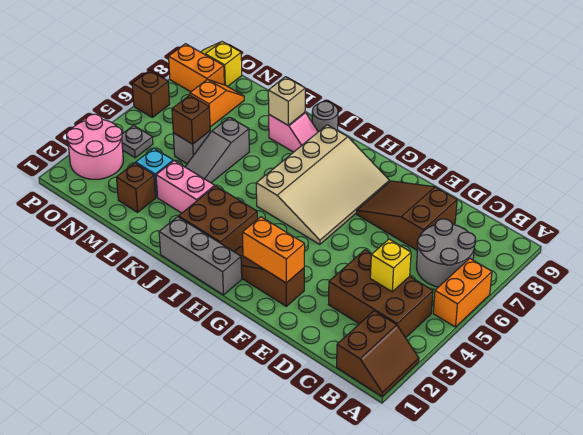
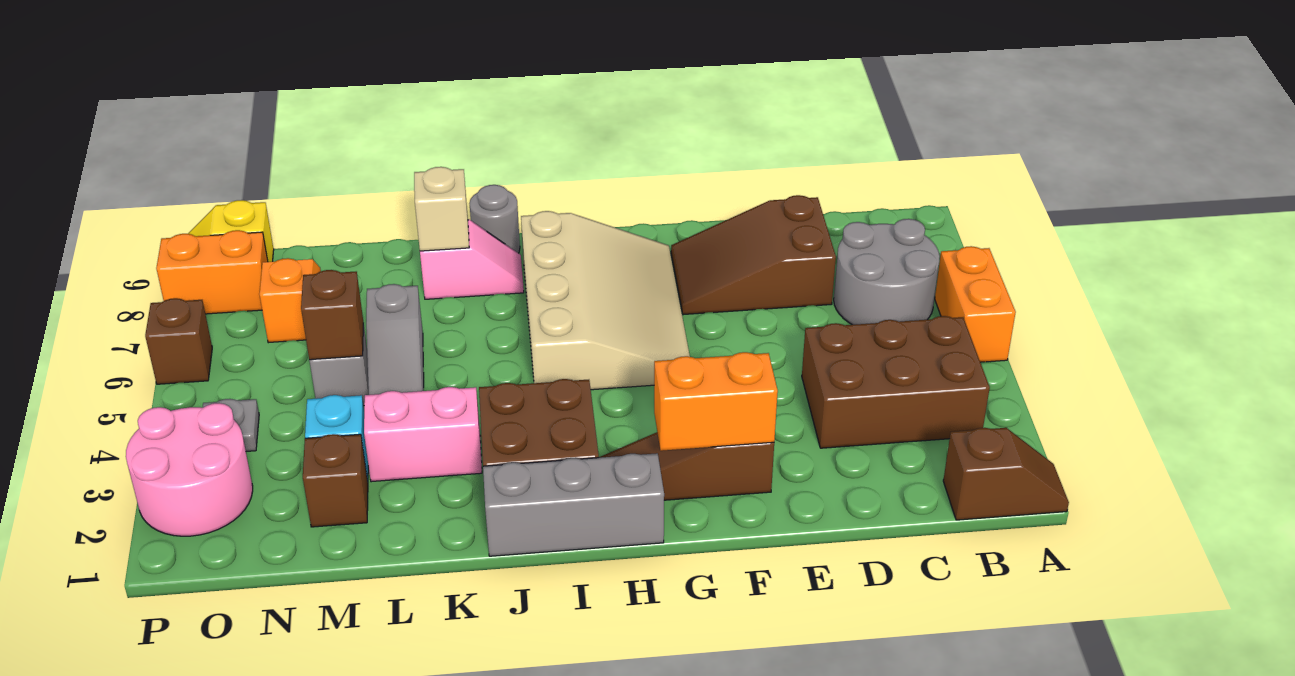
brown 2x2 slope [337,311,419,396] -> brown 1x2 slope [943,428,1069,520]
yellow 1x1 brick [370,239,411,292] -> none

